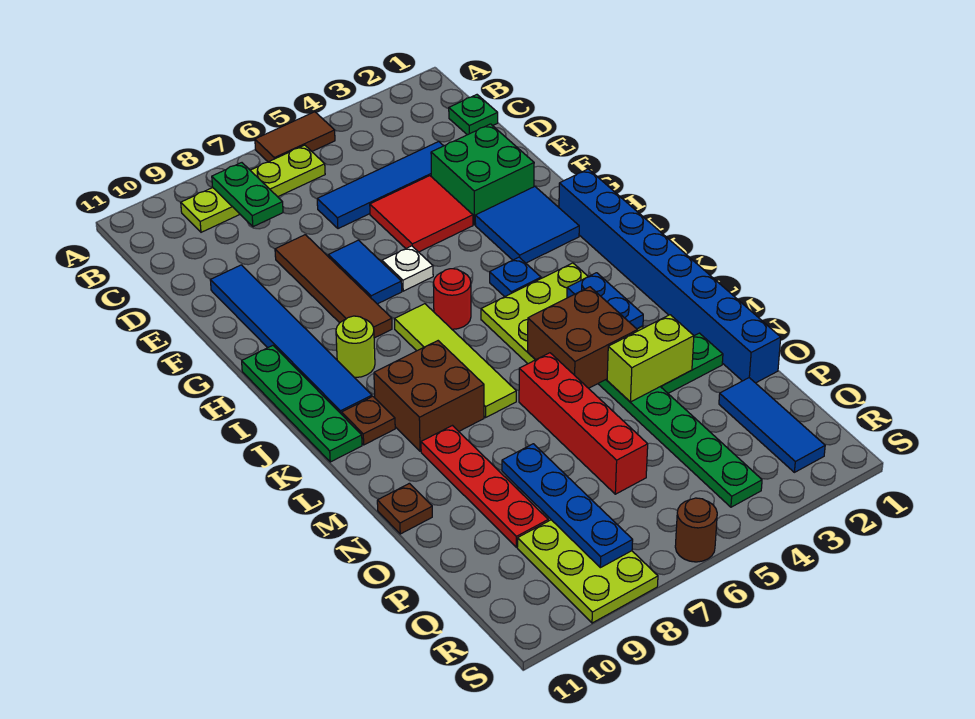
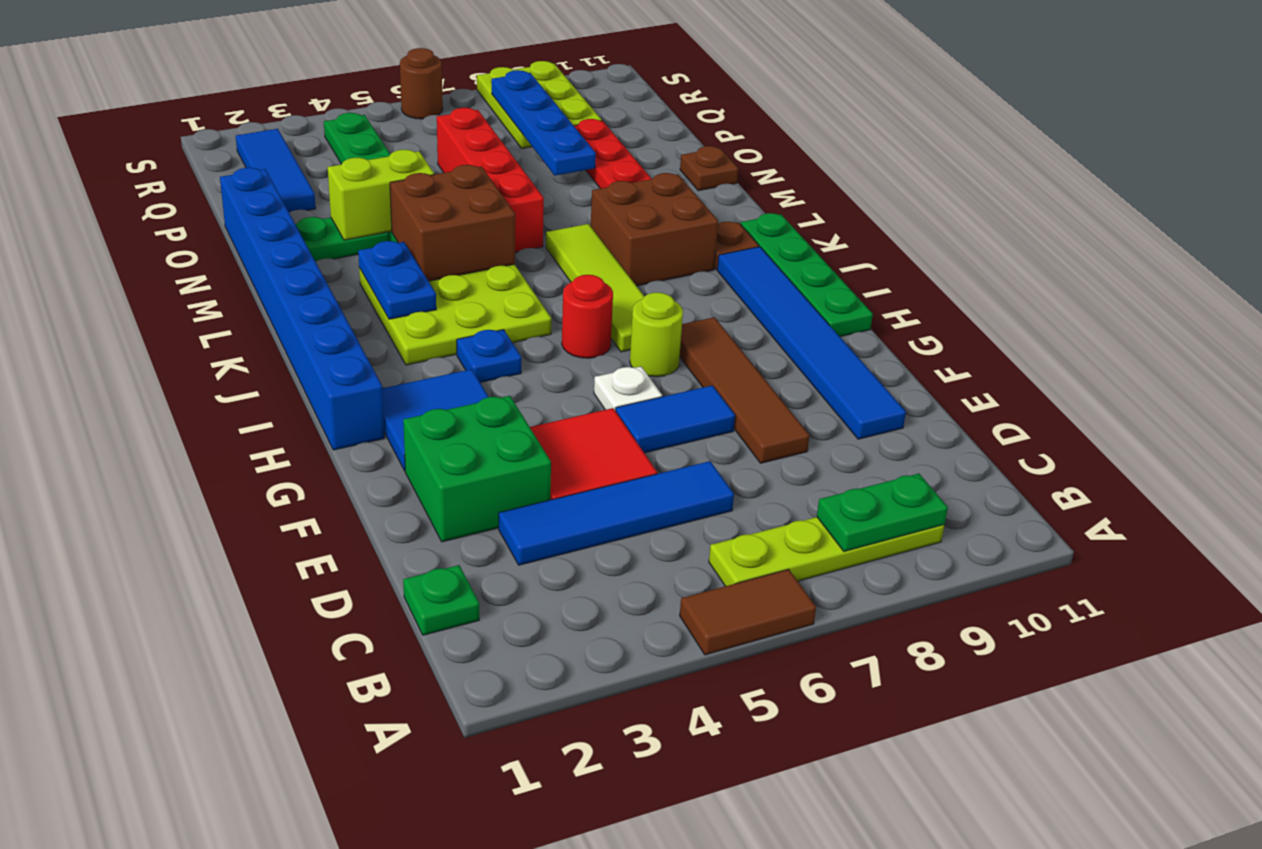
green 1x2 plate [212,163,283,227] -> green 1x2 plate turned to [817,474,948,551]
blue 1x2 tile [328,240,402,304] -> blue 1x2 tile turned to [616,385,735,453]
lime 1x1 round brick [336,316,375,377] -> lime 1x1 round brick moved to [630,292,683,377]

